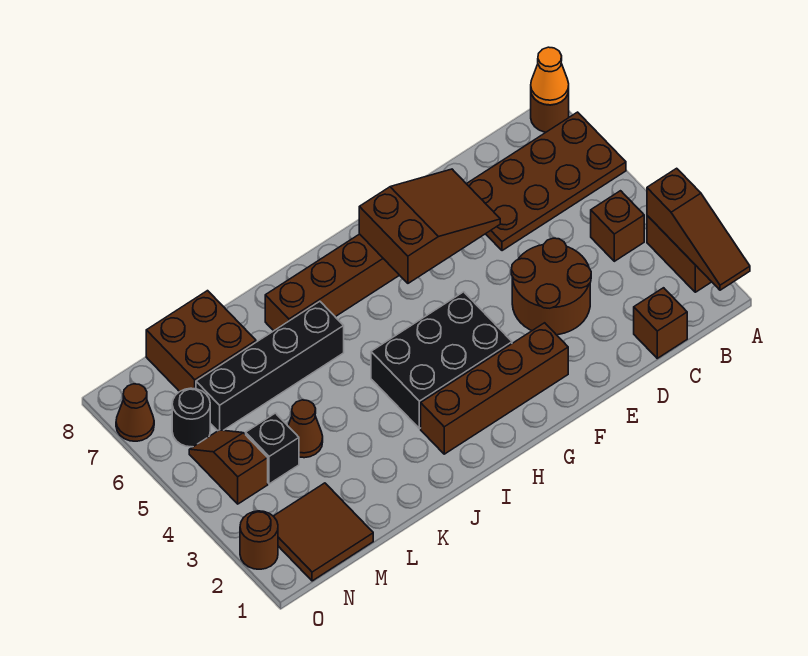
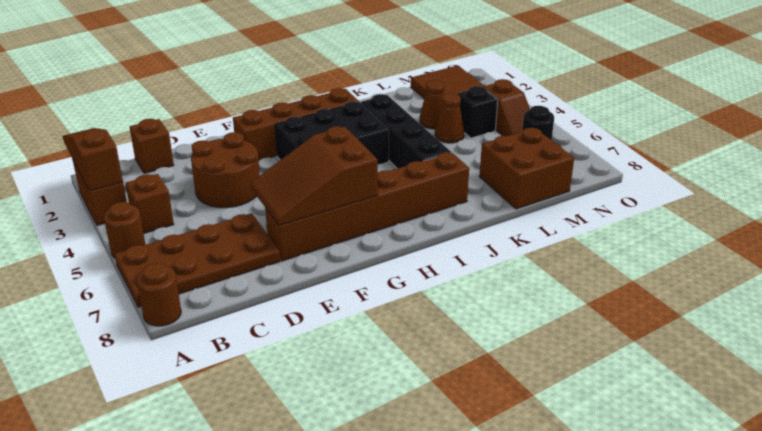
orange 1x1 cone [531,47,569,105] -> none
black 1x4 brick [196,301,344,431] -> black 1x4 brick turned to [361,94,451,169]
brown 1x1 round brick [240,511,278,569] -> brown 1x1 round brick moved to [104,202,145,258]
brown 1x1 cone [116,384,154,441] -> brown 1x1 cone moved to [420,80,444,129]

